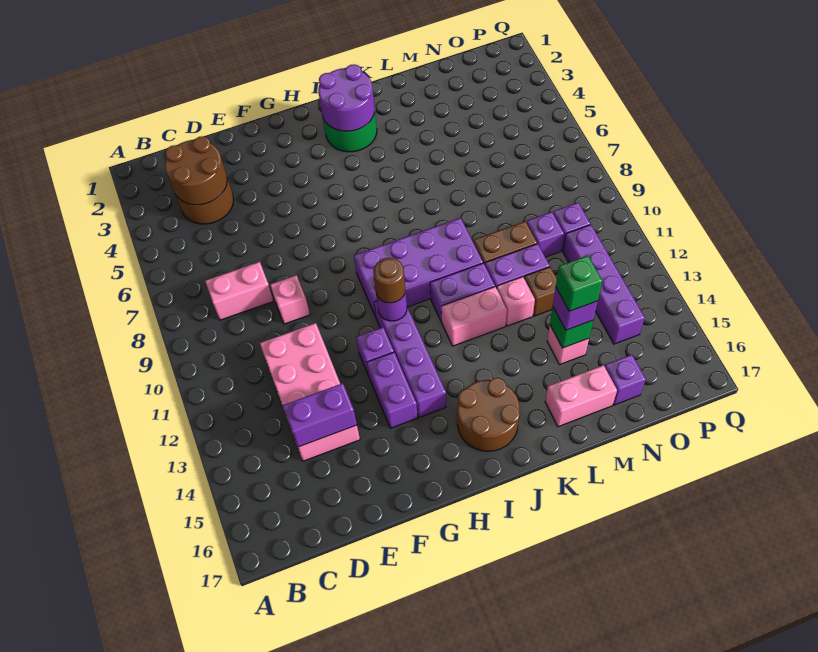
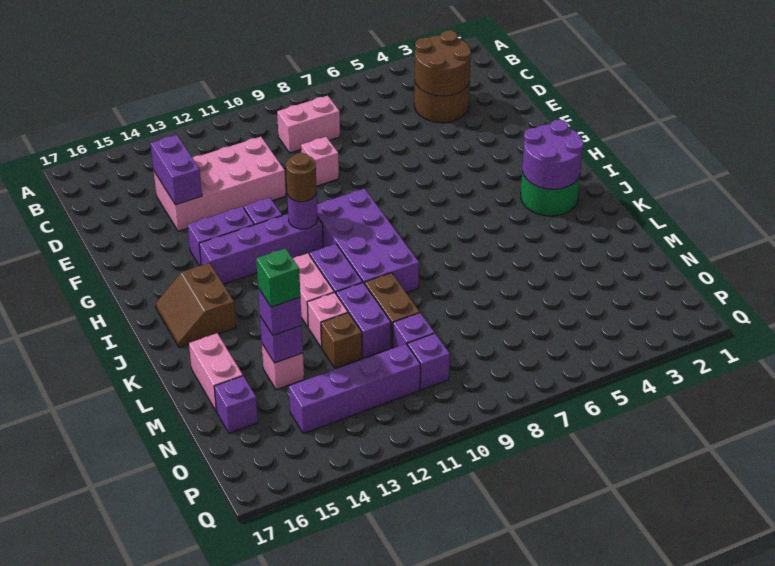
pink 1x2 brick [205,262,273,320] -> pink 1x2 brick turned to [277,96,340,153]
brown 2x2 round brick [457,378,520,451] -> brown 2x2 slope [155,263,236,347]
green 1x1 brick [550,307,593,348] -> purple 1x1 brick [260,316,303,363]

